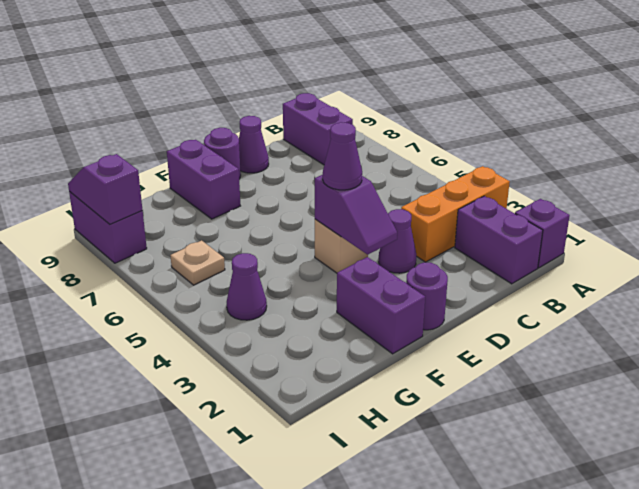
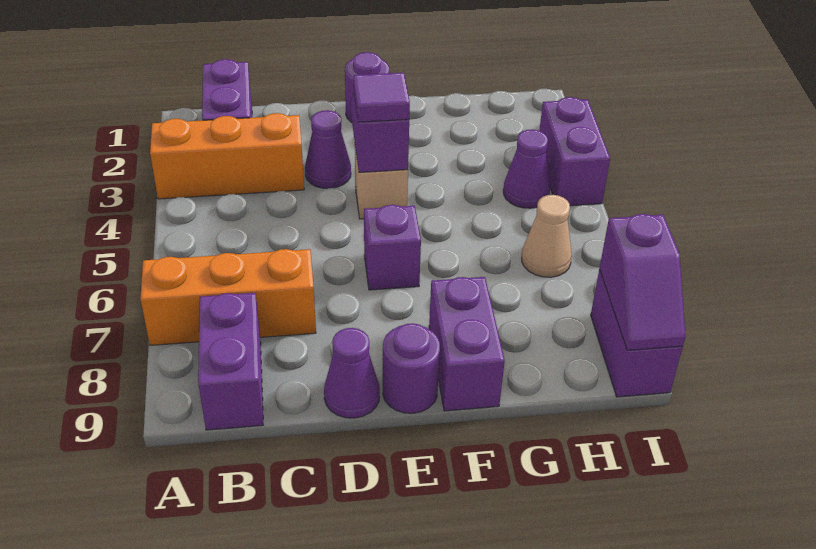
purple 1x1 brick [515,199,570,268] -> purple 1x1 brick moved to [364,205,421,290]
none -> orange 1x3 brick [140,249,316,345]
purple 1x1 cone [323,122,362,190] -> purple 1x1 tile [354,73,410,122]
purple 1x2 brick [337,257,425,354] -> purple 1x2 brick moved to [539,97,610,206]
tan 1x1 plate [170,240,225,285] -> tan 1x1 cone [522,195,572,277]

